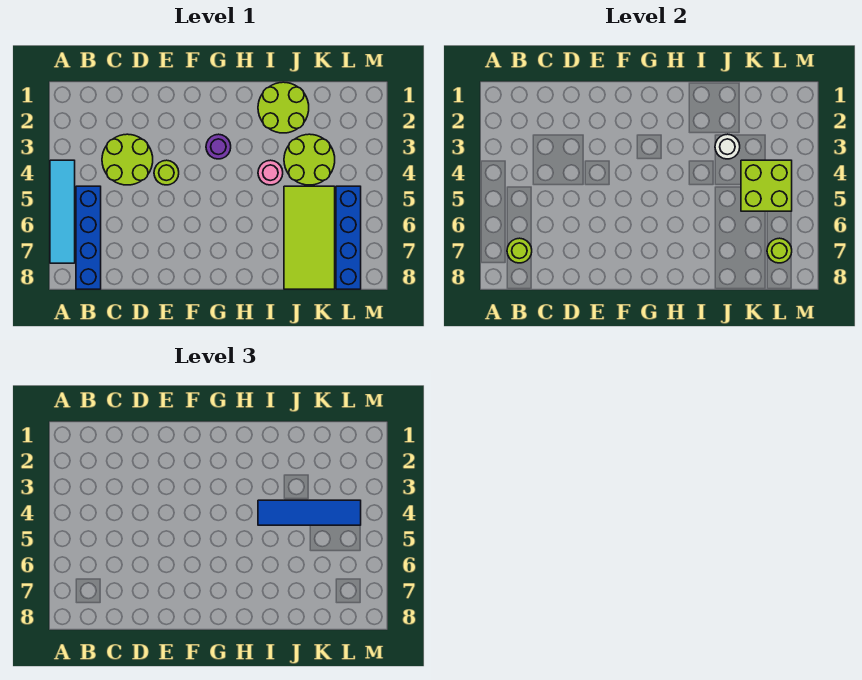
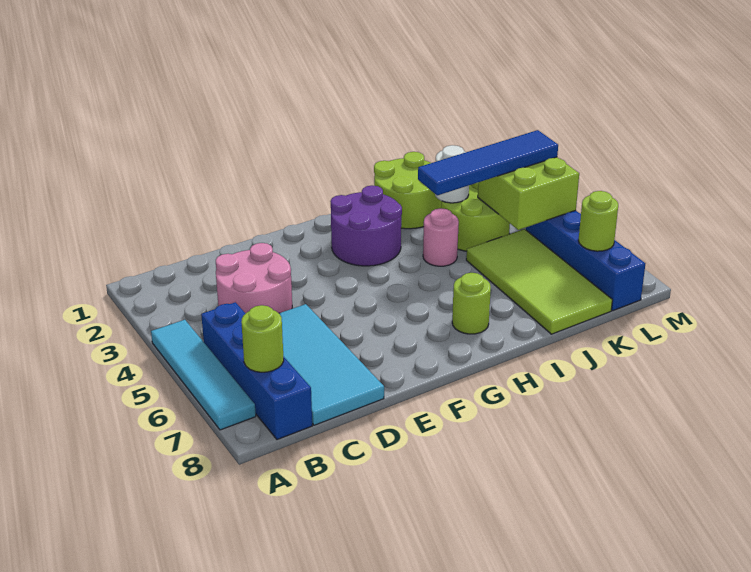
lime 2x2 round brick [102,134,153,185] -> pink 2x2 round brick [216,243,292,313]
none -> cyan 2x4 tile [279,304,384,425]
lime 1x1 round brick [154,160,179,185] -> lime 1x1 round brick moved to [452,273,491,334]
purple 1x1 round brick [206,134,231,159] -> purple 2x2 round brick [331,185,402,266]

